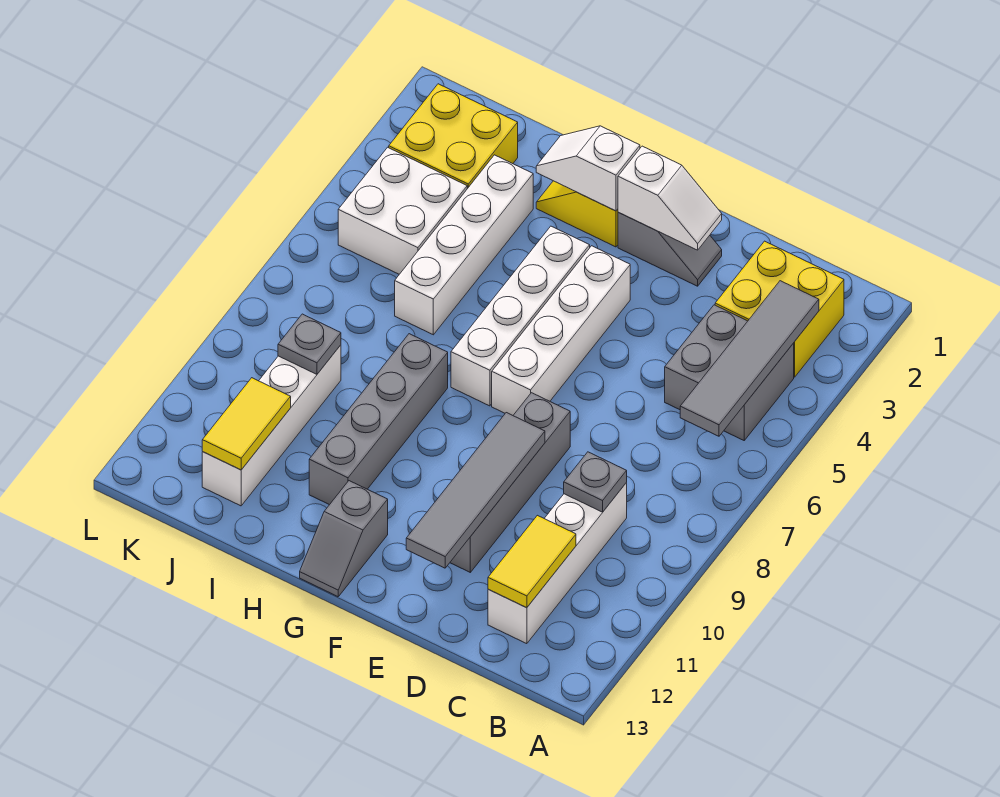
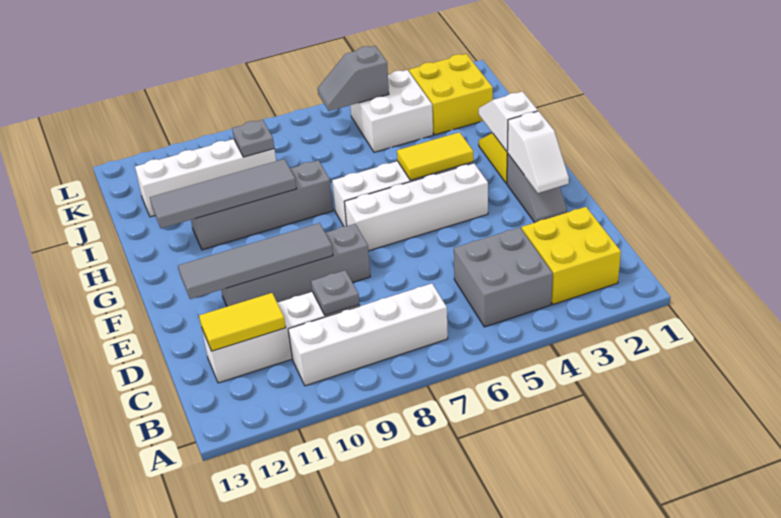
grey 1x4 tile [680,281,819,436] -> grey 1x4 tile moved to [150,159,297,228]
grey 1x2 slope [300,481,388,597] -> grey 1x2 slope moved to [318,46,389,111]
white 1x4 brick [395,155,533,335] -> white 1x4 brick moved to [288,284,448,386]
yellow 1x2 tile [202,378,291,470] -> yellow 1x2 tile moved to [397,132,473,180]

